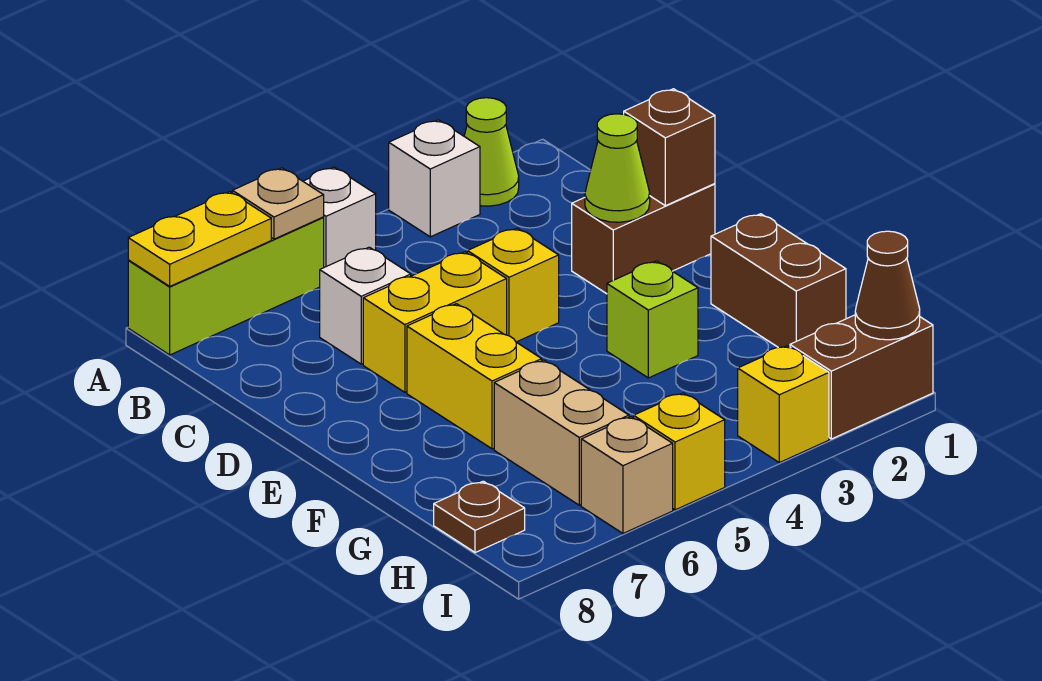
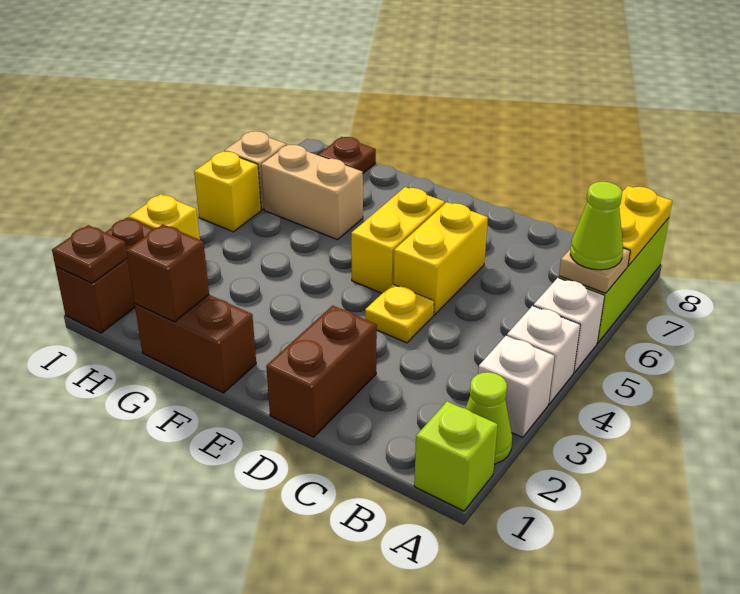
white 1x1 brick [320,247,411,364] -> white 1x1 brick moved to [507,306,580,404]
brown 1x1 brick [624,89,715,206] -> brown 1x1 brick moved to [126,224,209,322]
lime 1x1 cone [585,114,650,222] -> lime 1x1 cone moved to [570,182,623,270]
yellow 1x1 brick [468,228,559,342] -> yellow 1x1 plate [365,284,434,343]
yellow 1x2 brick [407,304,542,449] -> yellow 1x2 brick turned to [351,187,445,293]
lime 1x1 brick [607,261,698,378] -> lime 1x1 brick moved to [414,401,498,511]
brown 1x1 cone [855,231,920,340] -> brown 1x1 plate [52,225,127,283]

